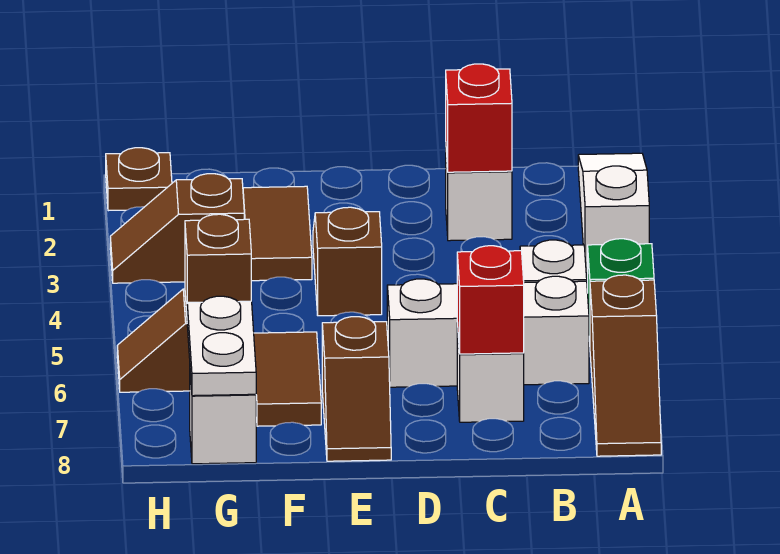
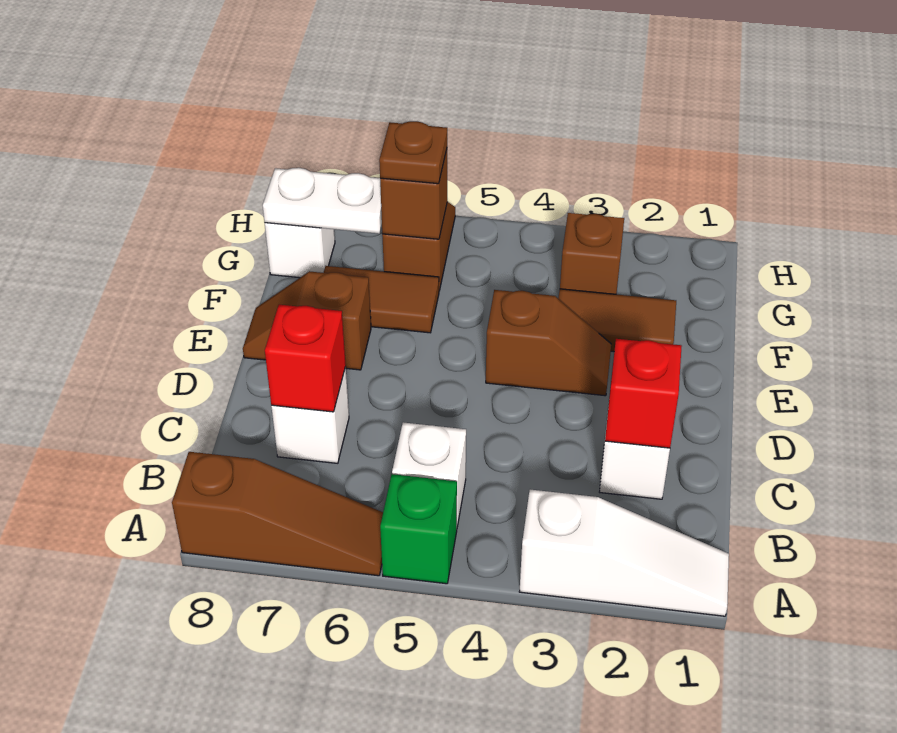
brown 1x3 slope [590,275,661,456] -> brown 1x3 slope turned to [172,452,383,576]
white 1x3 brick [387,276,589,387] -> none
brown 1x1 plate [106,148,172,211] -> brown 1x1 plate moved to [379,121,447,184]

